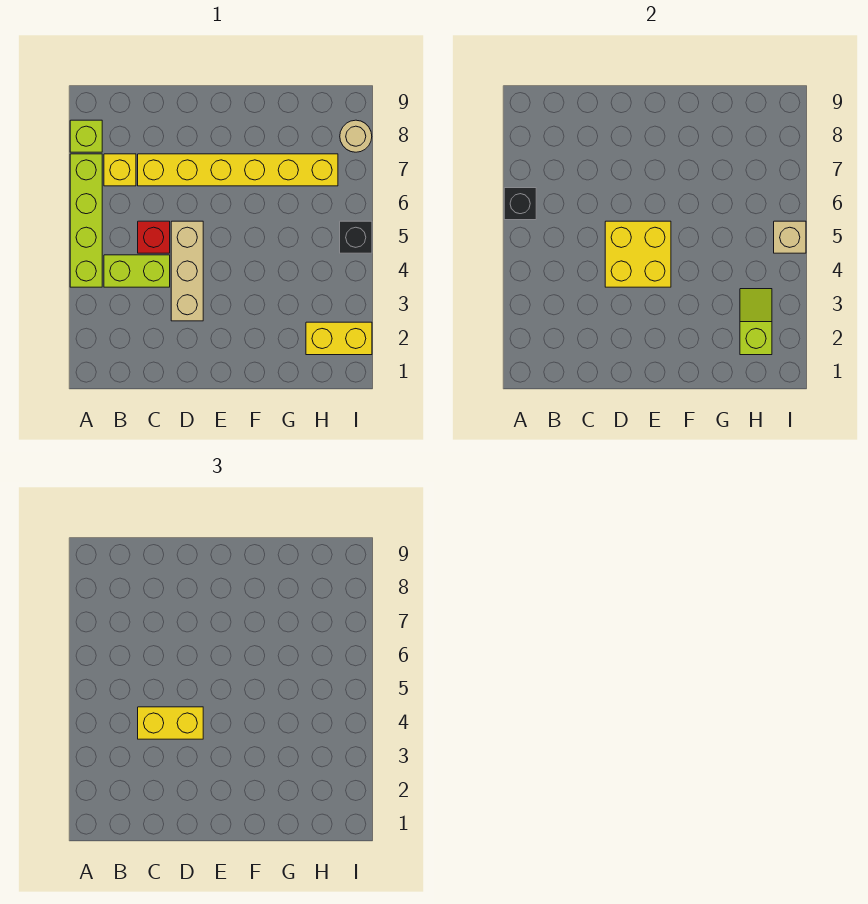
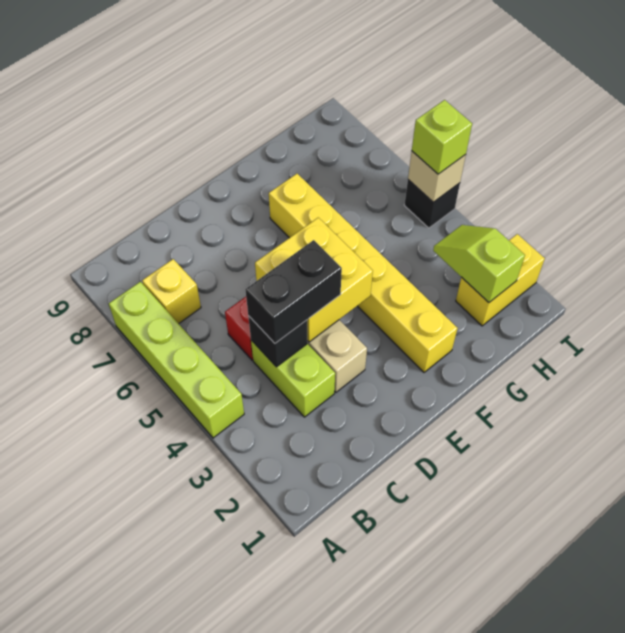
black 1x1 brick [504,188,536,220] -> black 1x1 brick moved to [248,316,308,367]
lime 1x1 brick [70,120,102,152] -> lime 1x1 brick moved to [412,100,472,174]
lime 1x2 brick [104,255,170,287] -> lime 1x2 brick turned to [251,340,335,417]
yellow 1x2 brick [138,707,203,739] -> black 1x2 brick [245,240,342,343]
yellow 1x6 brick [138,154,338,186] -> yellow 1x6 brick turned to [269,174,458,372]
tan 1x1 round brick [340,120,372,152] -> none

